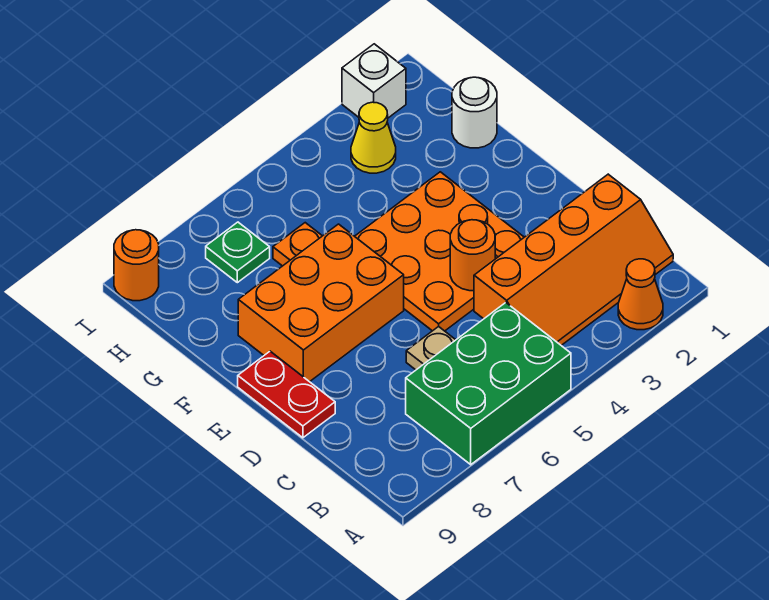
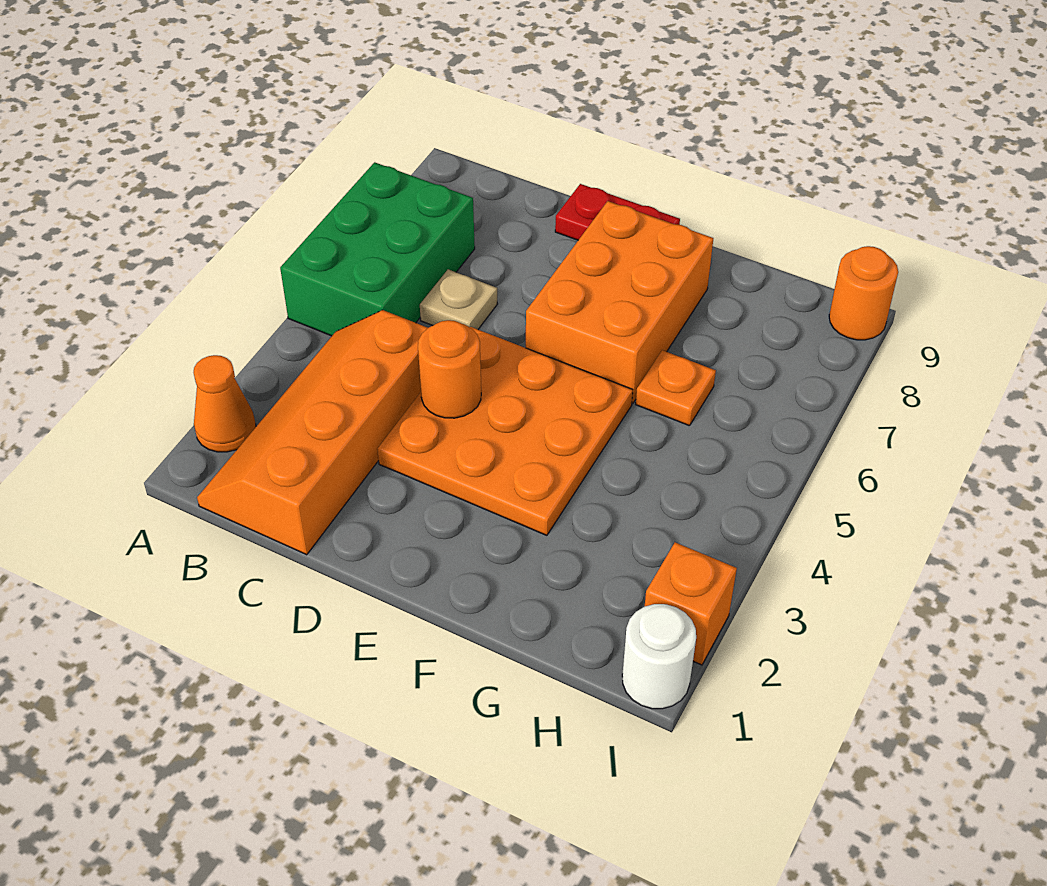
white 1x1 round brick [452,77,497,148] -> white 1x1 round brick moved to [622,604,696,709]
yellow 1x1 cone [351,102,396,173] -> none
green 1x1 plate [206,222,270,283] -> none
white 1x1 brick [342,44,406,118] -> orange 1x1 brick [645,542,737,665]

